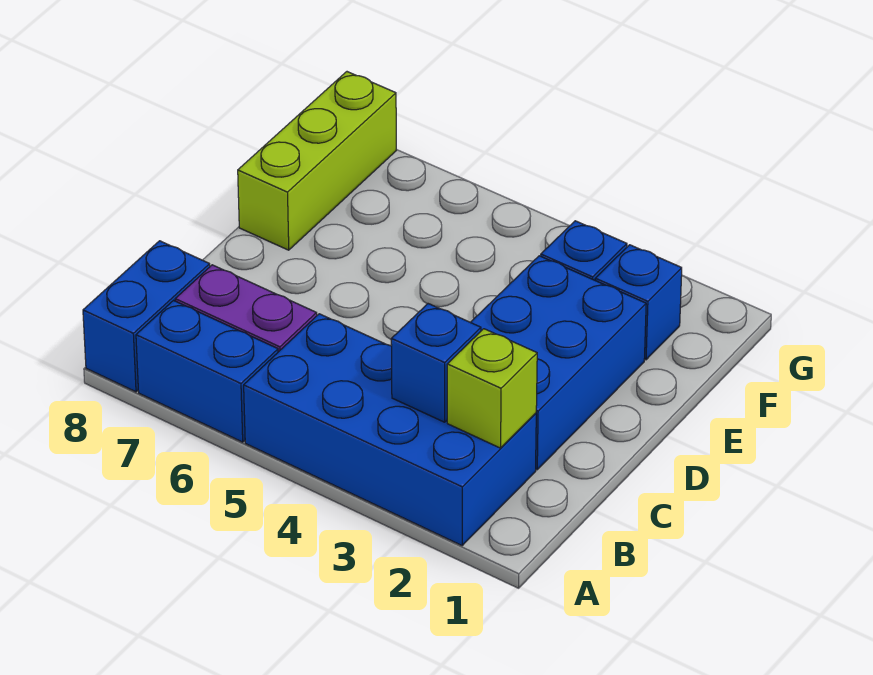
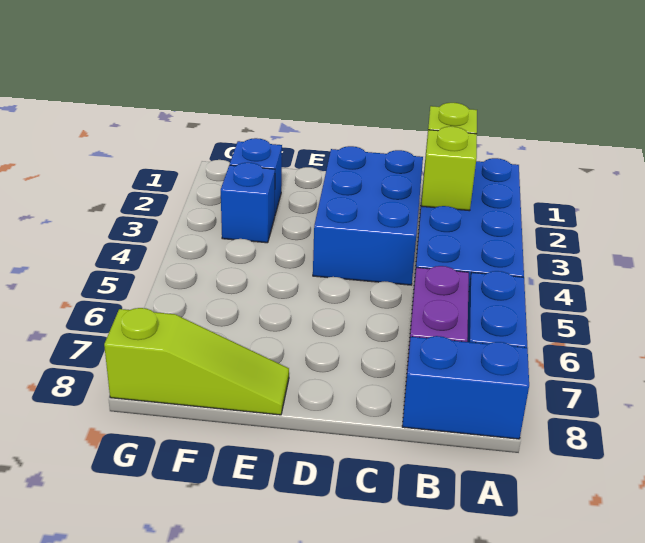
blue 1x1 brick [391,304,481,422] -> lime 1x1 brick [421,126,477,211]
blue 2x3 brick [471,256,646,470] -> blue 2x3 brick turned to [313,146,423,285]
lime 1x3 brick [238,72,396,250] -> lime 1x3 slope [104,308,289,415]

